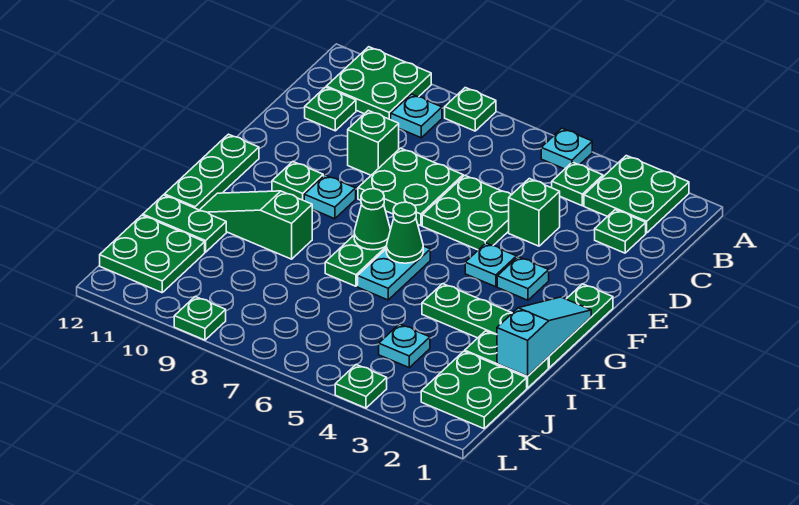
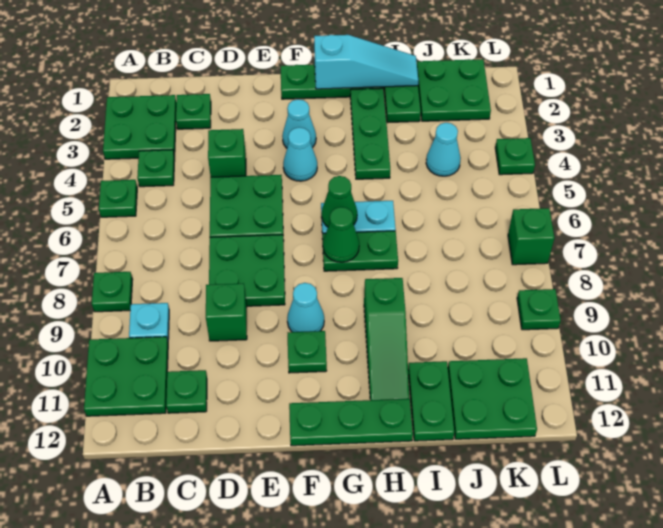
cyan 1x1 plate [541,128,592,169] -> green 1x1 plate [99,180,137,217]
cyan 1x1 plate [497,257,549,300] -> cyan 1x1 cone [282,99,316,148]
cyan 1x1 plate [465,243,516,287] -> cyan 1x1 cone [283,127,317,181]
cyan 1x1 plate [304,175,356,219] -> cyan 1x1 cone [287,283,324,332]
cyan 1x3 slope [497,297,591,376] -> cyan 1x3 slope turned to [314,35,418,89]
cyan 1x1 plate [379,324,430,367] -> cyan 1x1 cone [426,123,461,176]
none -> green 1x1 brick [508,208,554,265]

